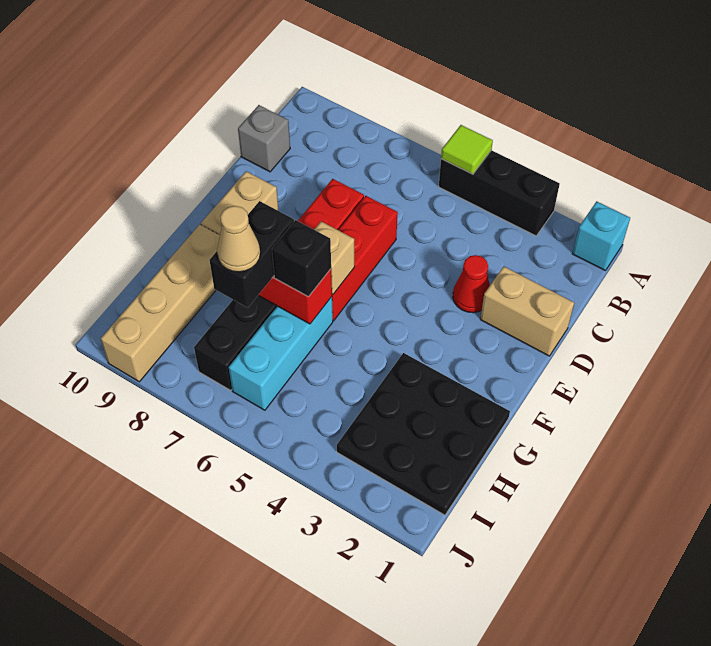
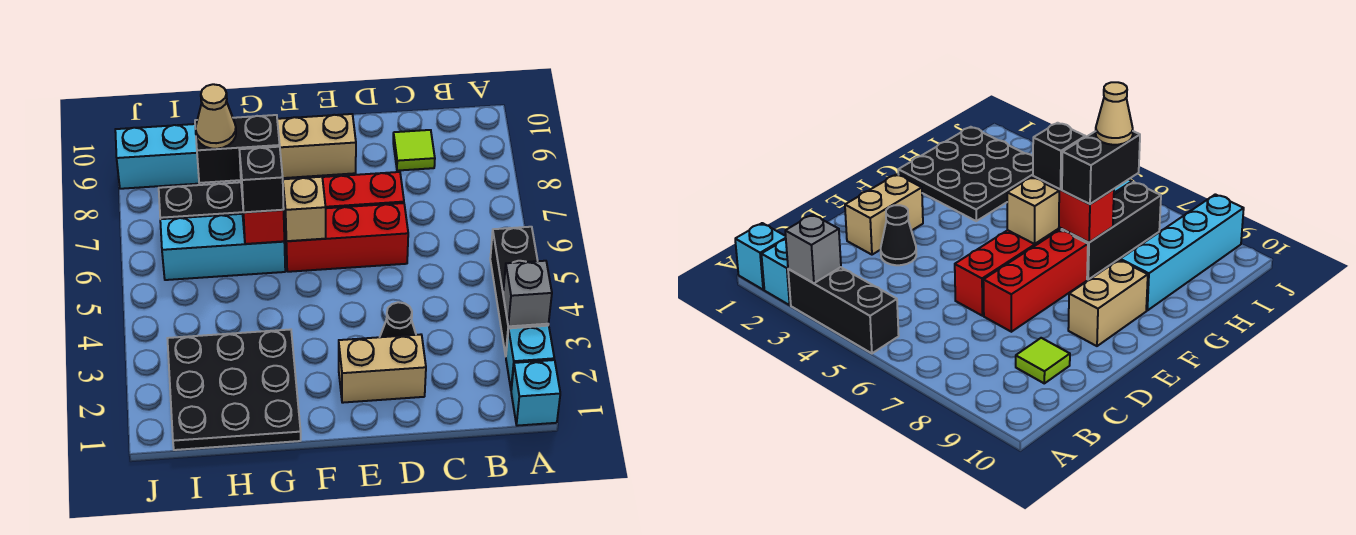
none -> cyan 1x1 brick [506,326,554,390]
lime 1x1 tile [441,125,493,174] -> lime 1x1 tile moved to [393,130,435,171]
grey 1x1 brick [238,105,290,172] -> grey 1x1 brick moved to [503,261,552,326]
tan 1x2 brick [480,266,574,356] -> tan 1x2 brick turned to [339,334,426,403]
red 1x1 cone [453,255,490,313] -> black 1x1 cone [380,302,416,337]
tan 1x4 brick [101,225,220,382] -> cyan 1x4 brick [115,124,240,189]

